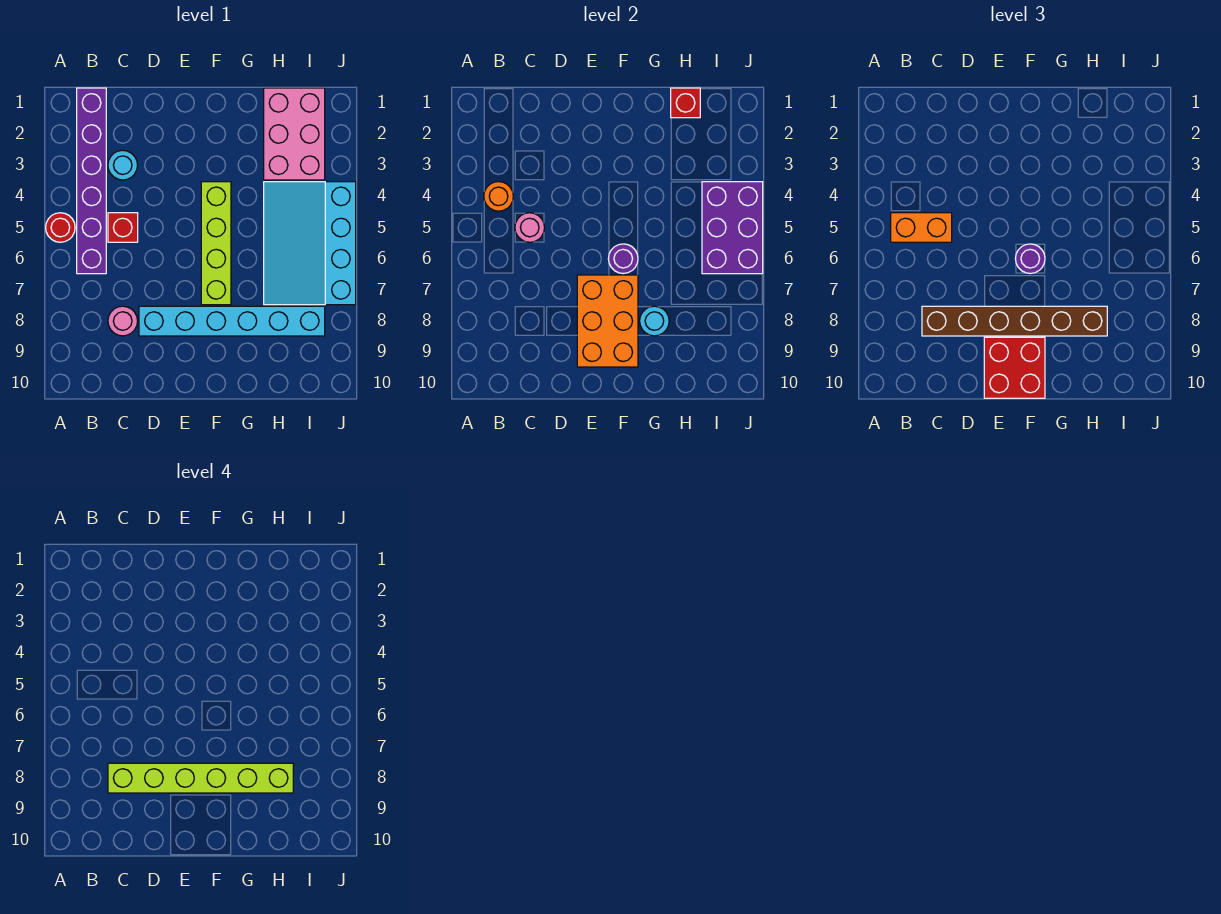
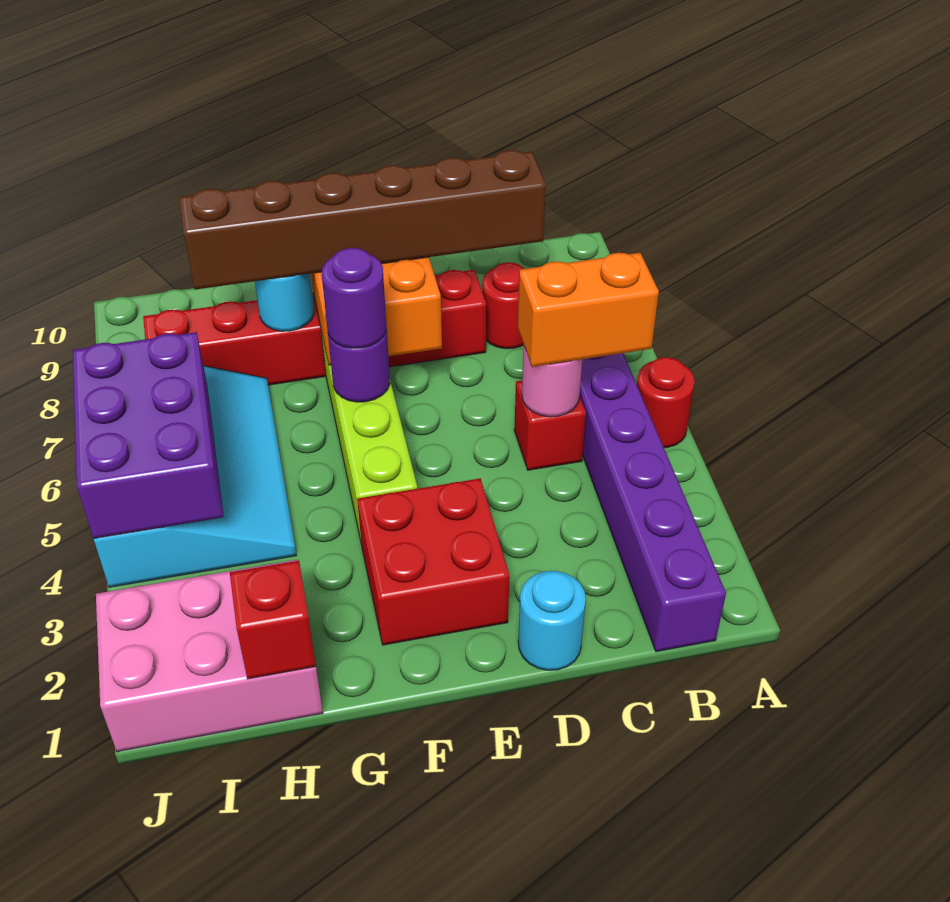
orange 1x1 round brick [484,182,513,211] -> none
cyan 1x1 round brick [108,150,138,180] -> cyan 1x1 round brick moved to [518,571,586,670]
pink 1x1 round brick [108,306,138,336] -> red 1x1 round brick [482,262,524,349]
lime 1x6 brick [108,763,293,793] -> none
cyan 1x6 brick [139,306,325,336] -> red 1x6 brick [143,270,486,385]
red 2x2 brick [984,337,1045,398] -> red 2x2 brick moved to [357,478,509,645]
pink 2x3 brick [264,88,325,180] -> pink 2x3 brick turned to [96,560,323,752]

